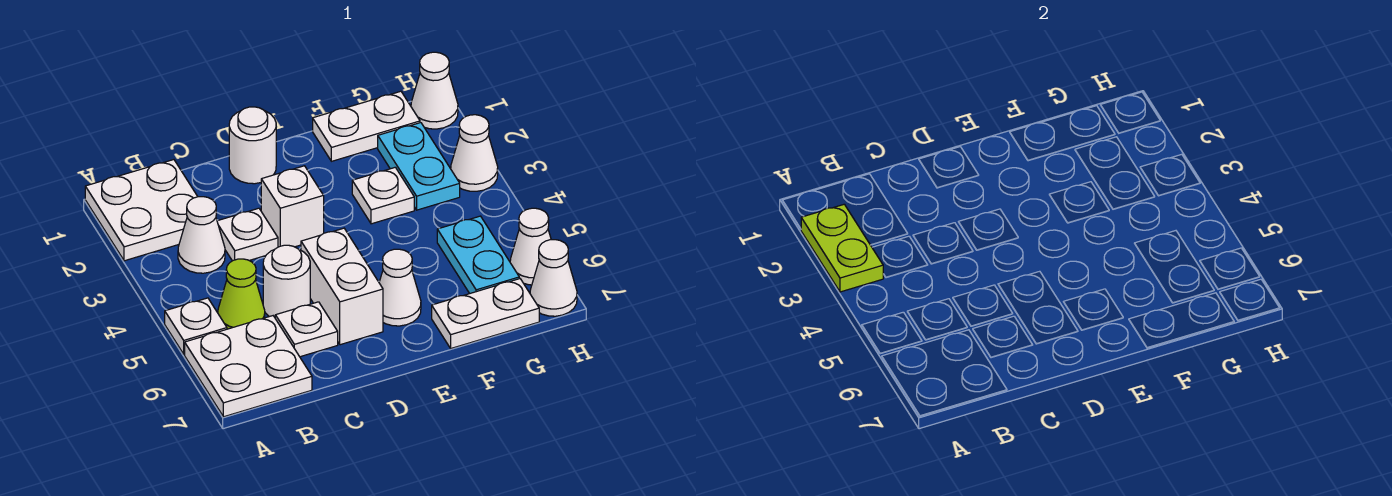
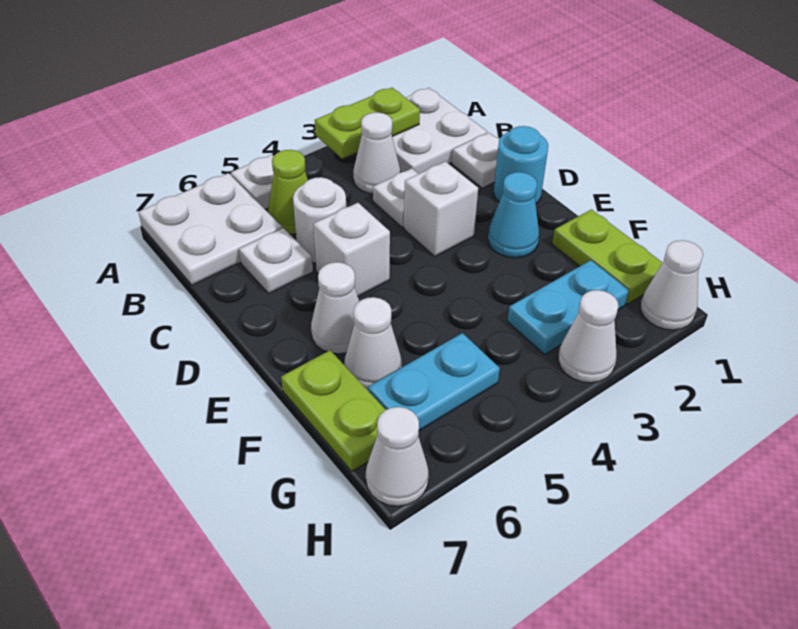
white 1x1 round brick [229,107,276,184] -> cyan 1x1 round brick [493,126,548,203]
white 1x2 brick [301,228,383,345] -> white 1x1 brick [314,203,390,296]
none -> cyan 1x1 cone [488,172,539,258]
white 1x2 plate [313,91,420,161] -> lime 1x2 plate [552,210,662,304]
white 1x1 plate [352,167,414,224] -> white 1x1 plate moved to [452,133,499,188]
white 1x2 plate [432,279,539,348] -> lime 1x2 plate [281,350,386,471]
white 1x1 cone [510,208,551,285] -> white 1x1 cone moved to [344,297,402,390]

